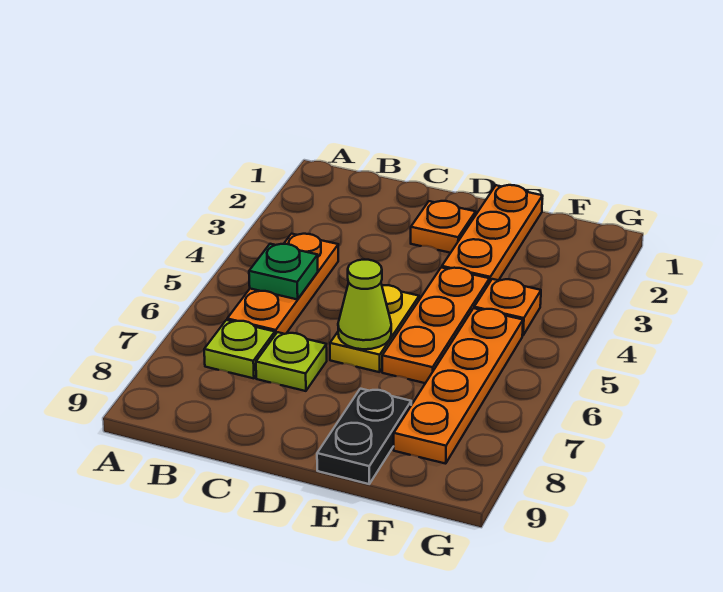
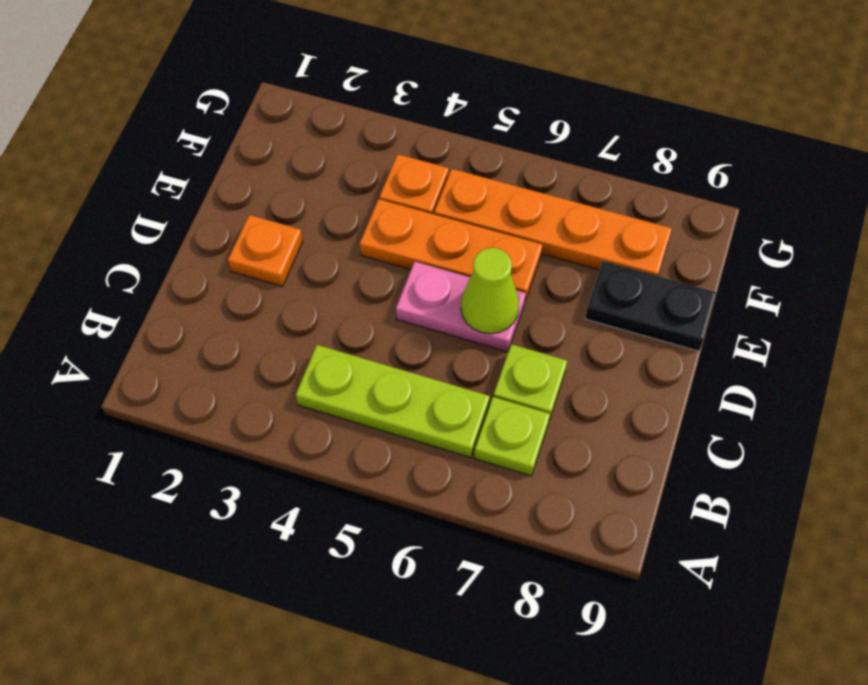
orange 1x3 plate [227,234,338,335] -> lime 1x3 plate [296,345,490,458]
green 1x1 plate [249,244,318,300] -> none
yellow 1x2 plate [330,285,419,372] -> pink 1x2 plate [396,262,526,352]
orange 1x3 plate [442,185,543,283] -> none

